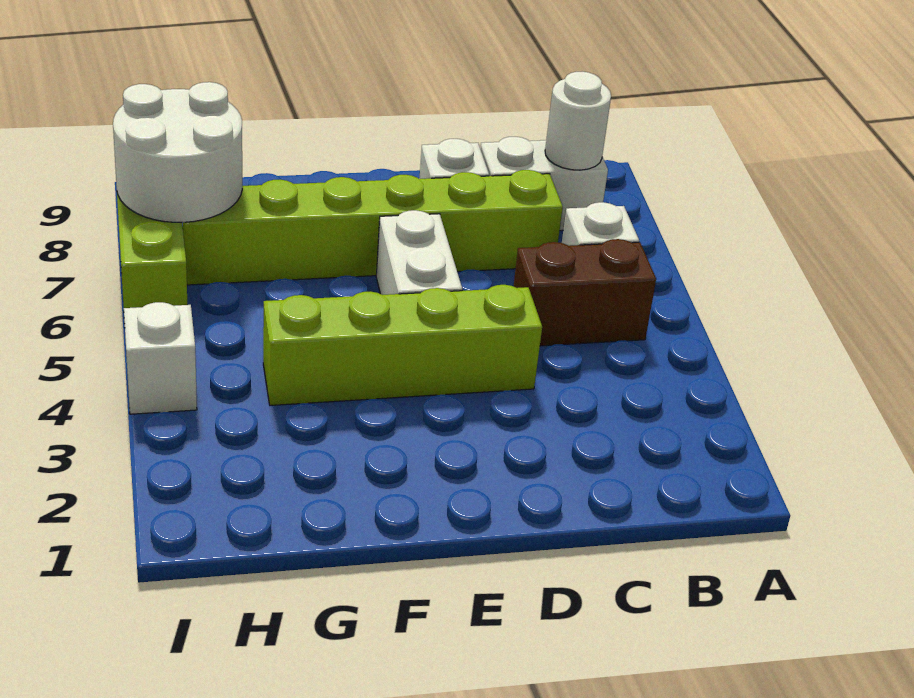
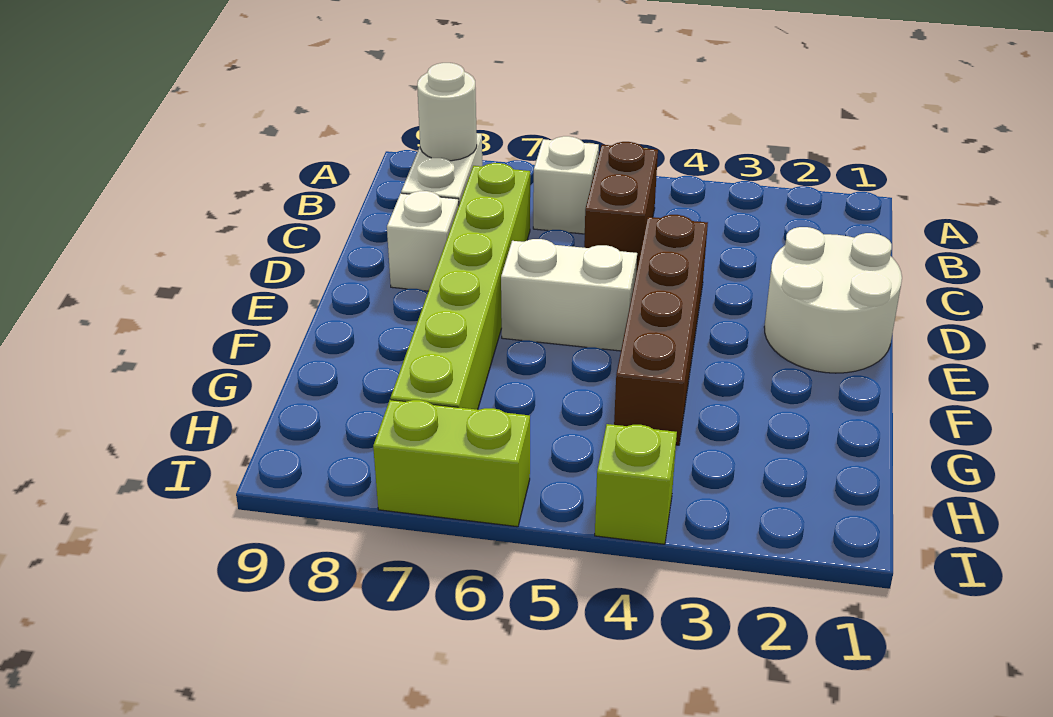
lime 1x4 brick [263,285,542,405] -> brown 1x4 brick [614,215,708,445]
white 2x2 round brick [113,82,242,222] -> white 2x2 round brick moved to [764,227,902,373]
white 1x1 brick [124,302,197,414] -> lime 1x1 brick [595,424,677,544]

